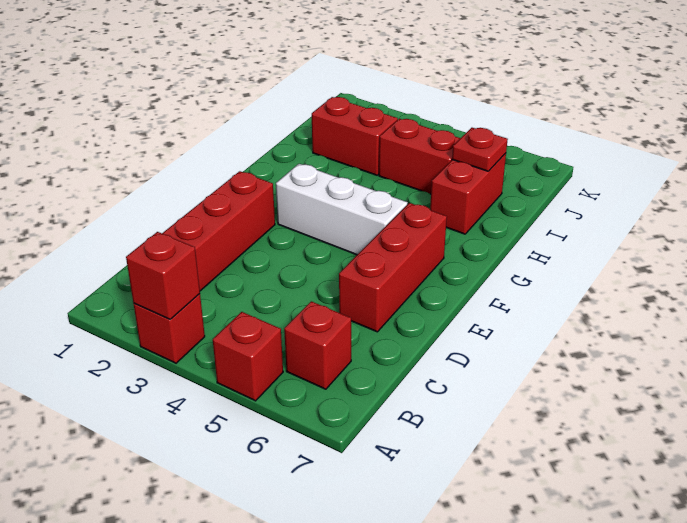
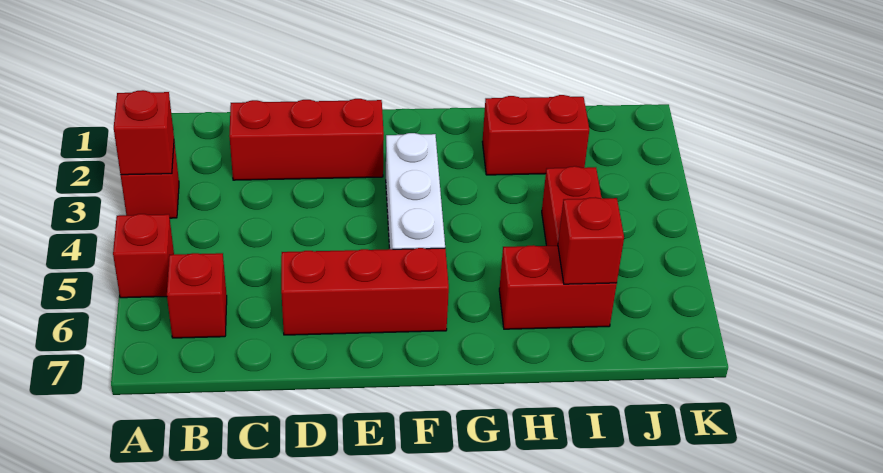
red 1x2 brick [312,97,398,175] -> red 1x2 brick turned to [482,95,589,175]
red 1x1 plate [452,128,508,171] -> red 1x1 brick [558,197,624,284]

